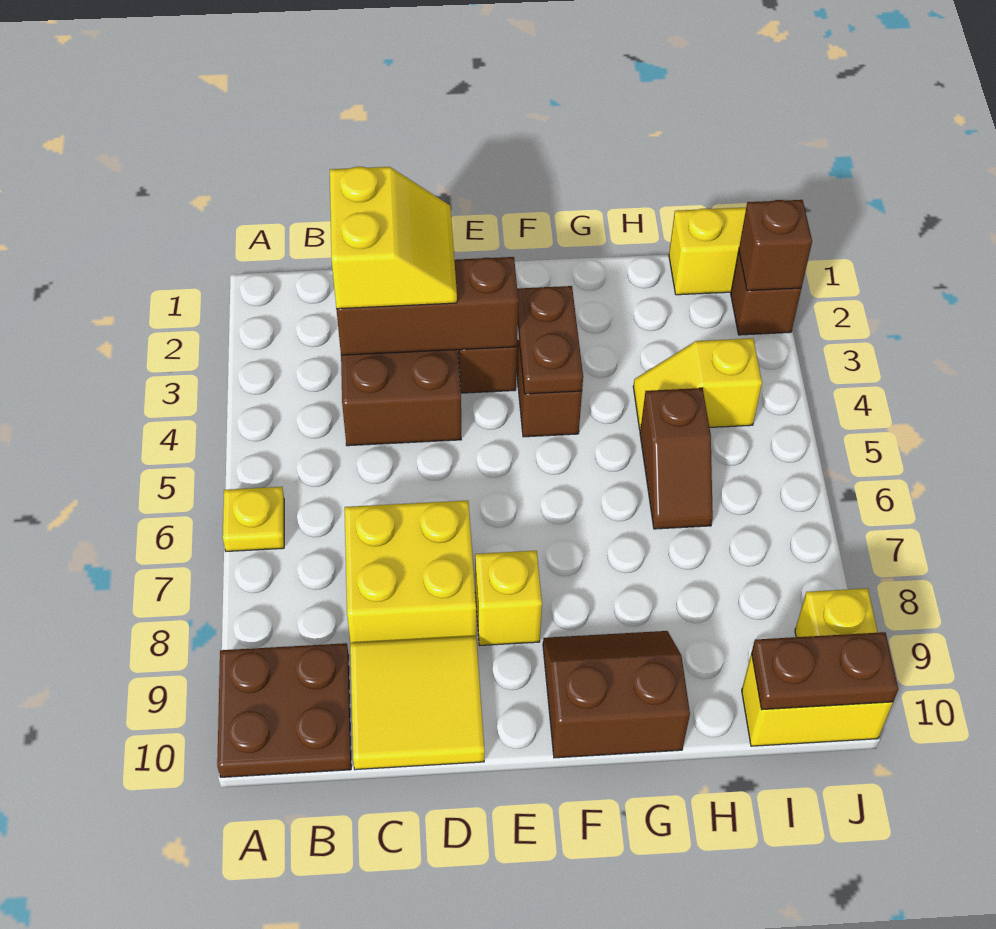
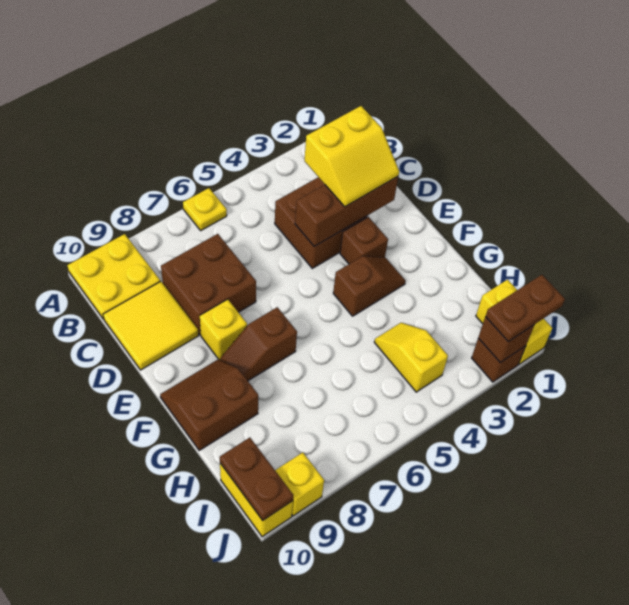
brown 2x2 plate [217,643,351,777] -> yellow 2x2 plate [67,234,160,319]
brown 1x3 brick [336,257,518,355] -> brown 1x3 brick turned to [295,176,398,246]
yellow 2x2 brick [345,501,476,643] -> brown 2x2 brick [161,234,256,335]
brown 1x2 plate [517,286,583,394] -> brown 1x2 plate moved to [485,275,565,342]
brown 2x2 slope [543,631,690,758] -> brown 2x2 slope turned to [160,359,258,450]
brown 1x2 slope [640,388,713,529] -> brown 1x2 slope moved to [220,307,297,381]

